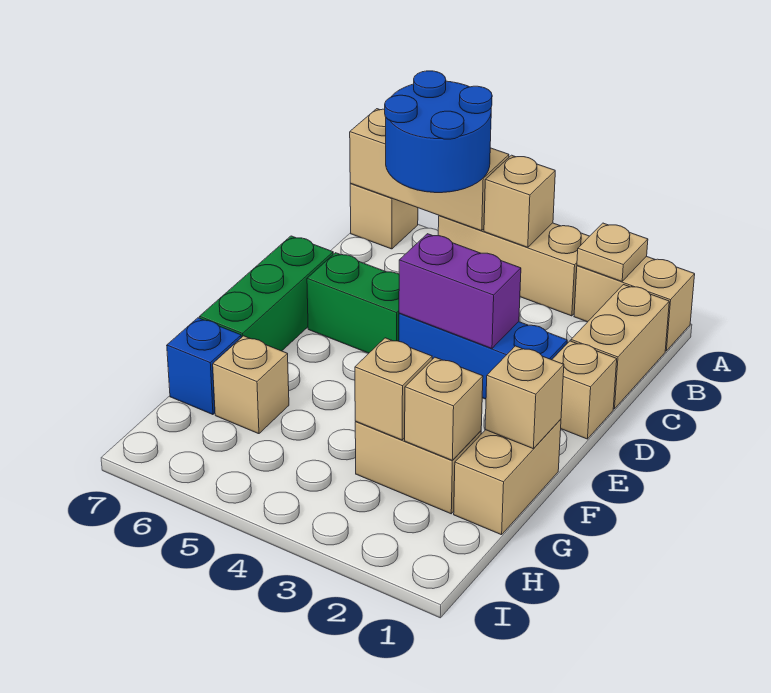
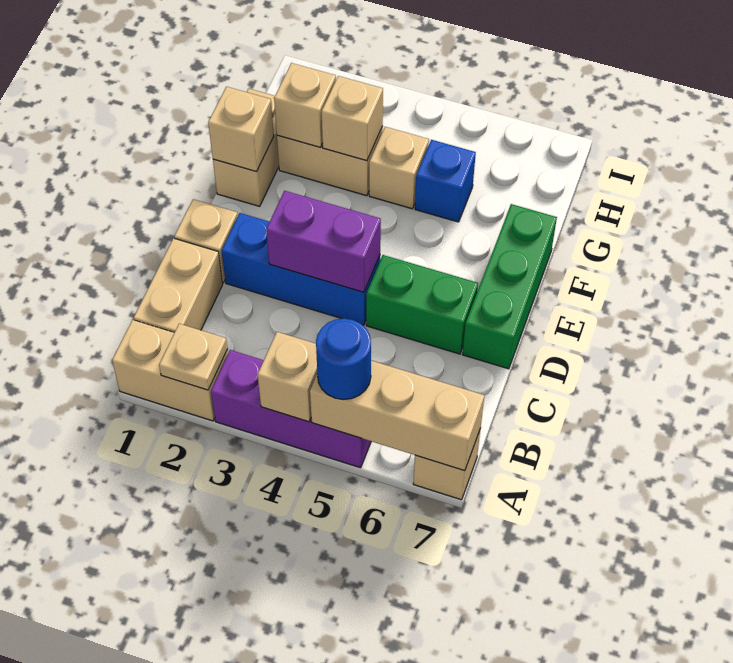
tan 1x3 brick [438,216,589,316] -> purple 1x3 brick [211,350,371,468]
blue 2x2 round brick [385,71,492,193] -> blue 1x1 round brick [316,318,371,400]
tan 1x1 brick [213,336,289,434] -> tan 1x1 brick moved to [369,127,429,209]
blue 1x1 brick [167,318,241,415] -> blue 1x1 brick moved to [415,140,476,222]

